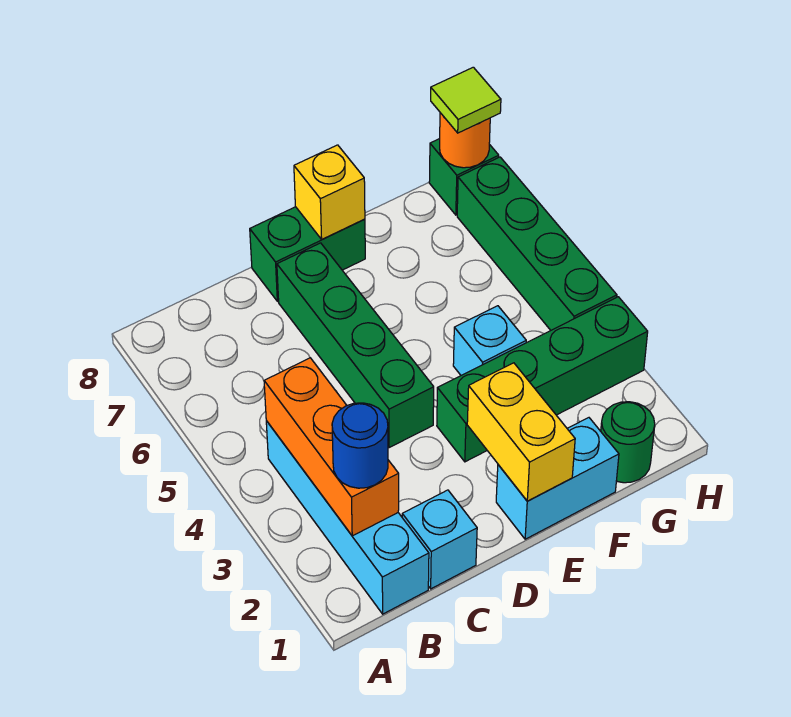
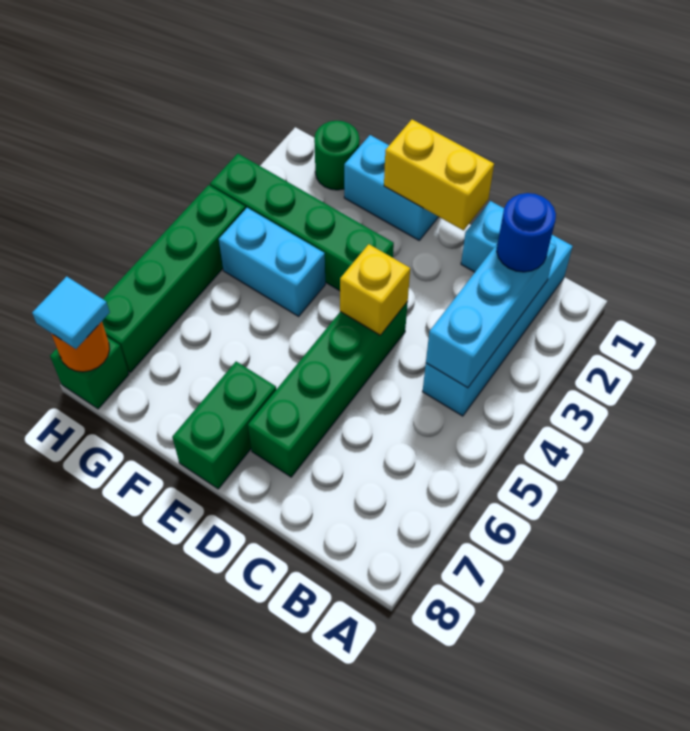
orange 1x3 brick [264,358,399,536] -> cyan 1x3 brick [426,243,556,388]
green 1x2 brick [250,207,365,301] -> green 1x2 brick turned to [172,362,276,489]
yellow 1x2 brick [467,363,575,501] -> yellow 1x2 brick turned to [384,119,494,230]
yellow 1x1 brick [294,145,365,239] -> yellow 1x1 brick moved to [340,244,410,335]
cyan 1x1 brick [453,306,526,375] -> cyan 1x2 brick [219,208,325,316]
lime 1x1 tile [431,67,501,133] -> cyan 1x1 tile [32,276,110,349]

